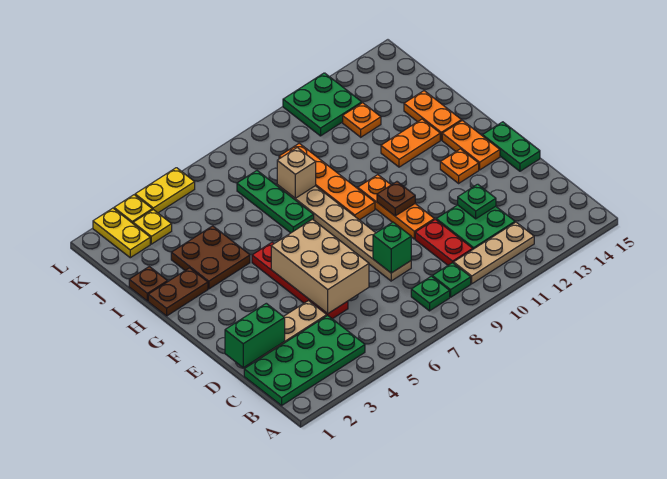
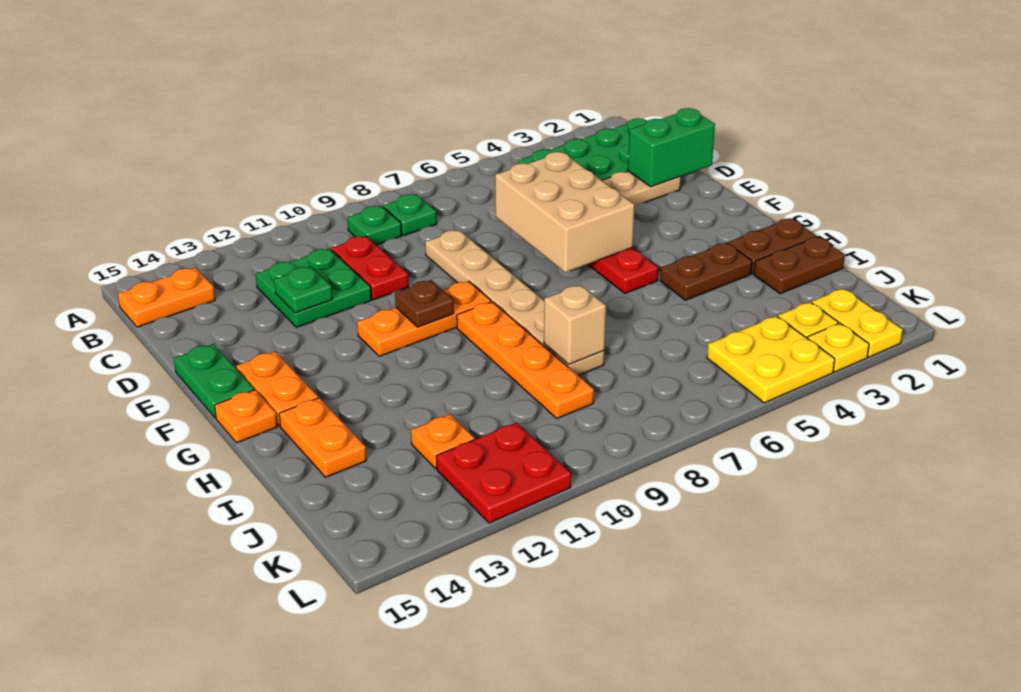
tan 1x3 plate [454,222,534,284] -> none
green 1x1 brick [373,222,411,273] -> none
orange 1x3 plate [358,175,434,239] -> orange 1x3 plate turned to [357,281,491,356]
orange 1x1 plate [440,149,479,183] -> orange 1x1 plate moved to [215,390,277,443]
brown 2x2 plate [171,226,250,289] -> brown 1x2 plate [660,243,752,300]
green 1x3 plate [237,171,314,233] -> none
orange 1x2 plate [381,119,440,167] -> orange 1x2 plate moved to [118,268,215,327]
brown 1x1 plate [129,266,168,301] -> brown 1x2 plate [754,237,845,294]
green 2x2 plate [283,73,362,136] -> red 2x2 plate [436,423,571,523]
yellow 1x2 plate [135,168,195,213] -> yellow 2x2 plate [707,316,835,403]

